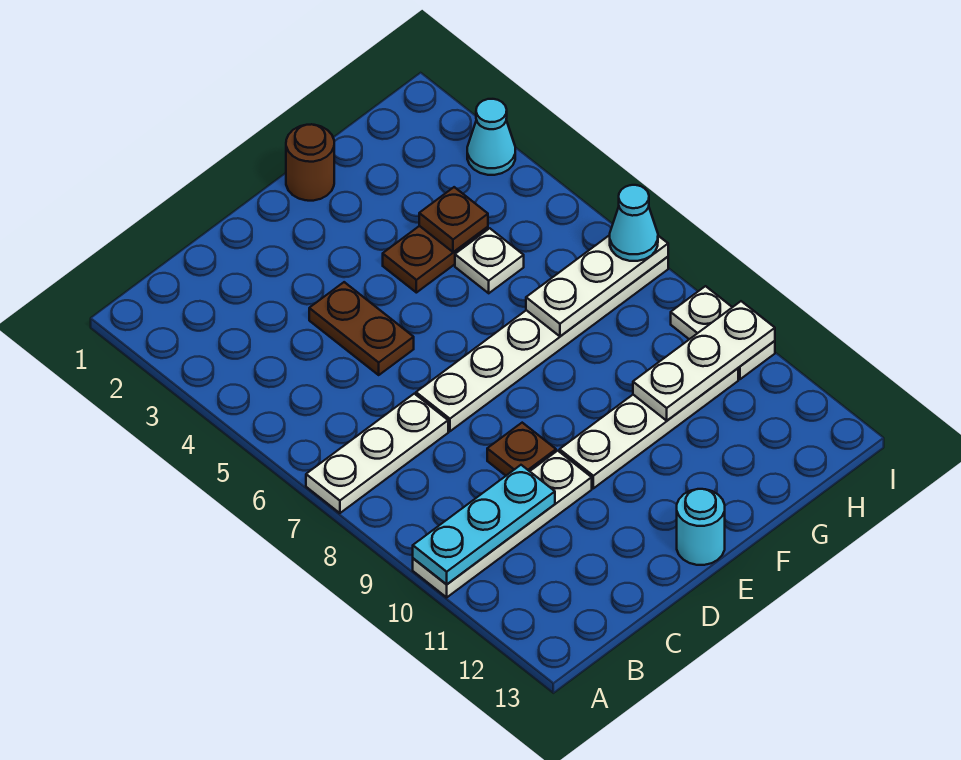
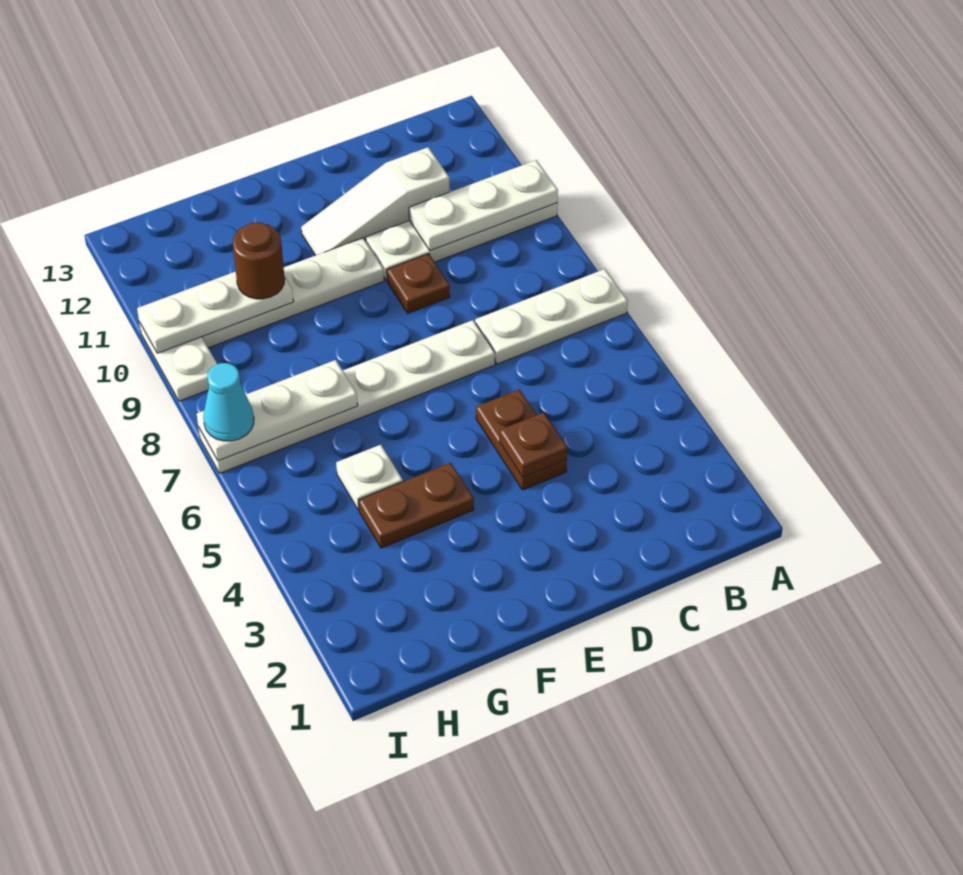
cyan 1x3 plate [413,465,555,584] -> white 1x3 plate [409,160,558,251]
none -> white 1x3 slope [301,147,449,256]
cyan 1x1 round brick [677,489,725,565] -> none
brown 1x1 round brick [286,124,334,201] -> brown 1x1 round brick moved to [233,222,285,299]
brown 1x1 plate [419,187,488,252] -> brown 1x1 plate moved to [500,412,567,477]
cyan 1x1 cone [467,99,515,175] -> none

